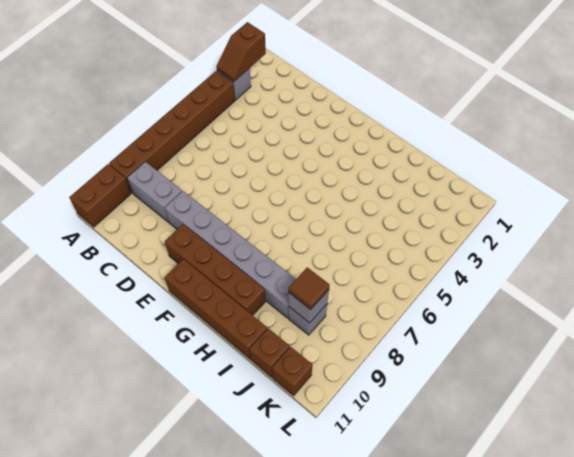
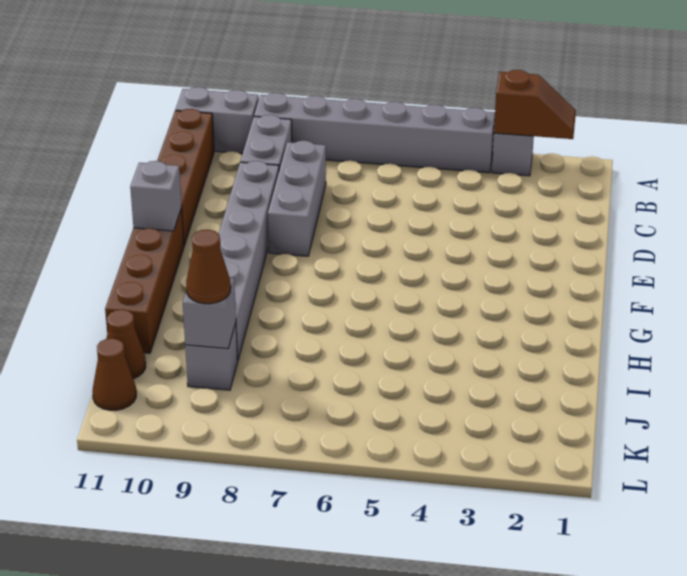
brown 1x2 slope [216,22,266,82] -> brown 1x2 slope turned to [494,70,576,139]
brown 1x6 brick [109,71,235,193] -> grey 1x6 brick [254,93,495,173]
brown 1x2 brick [69,164,131,227] -> grey 1x2 brick [175,87,259,154]
none -> grey 1x3 brick [268,141,326,256]
brown 1x4 brick [165,224,265,315] -> brown 1x4 brick moved to [157,109,214,245]
none -> grey 1x1 brick [130,161,182,231]
brown 1x1 tile [288,267,330,310] -> brown 1x1 cone [186,230,231,304]
brown 1x1 brick [249,328,290,377] -> brown 1x1 cone [106,309,146,379]
brown 1x1 brick [272,347,313,396] -> brown 1x1 cone [92,338,136,410]

